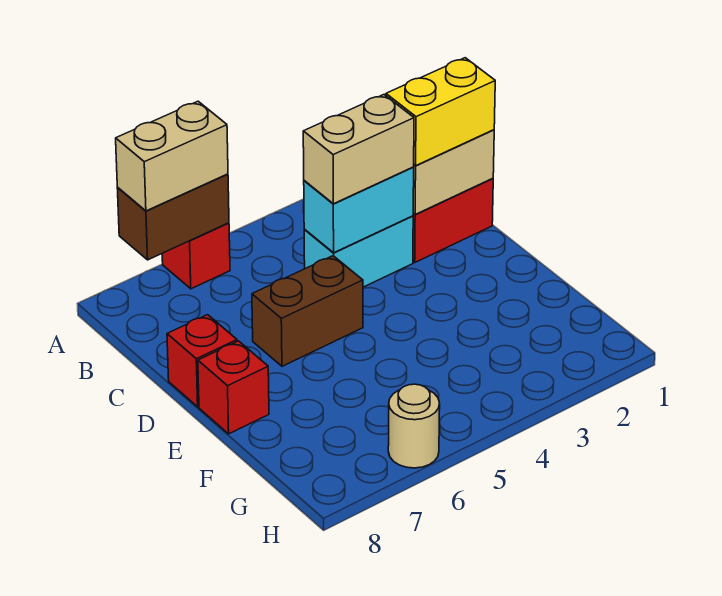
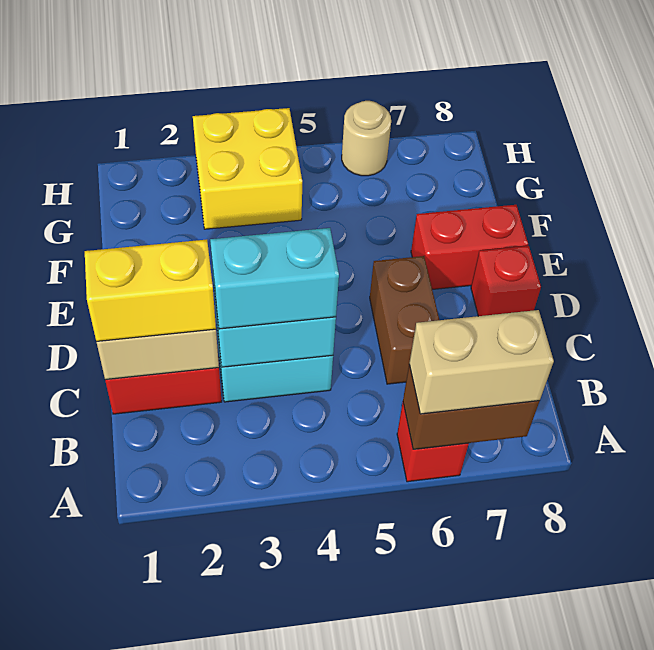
tan 1x2 brick [303,95,414,204] -> cyan 1x2 brick [210,228,339,329]
brown 1x2 brick [252,256,363,366] -> brown 1x2 brick turned to [370,256,439,384]
red 1x1 brick [198,341,269,434] -> red 1x2 brick [411,205,528,289]
none -> yellow 2x2 brick [193,108,302,229]

